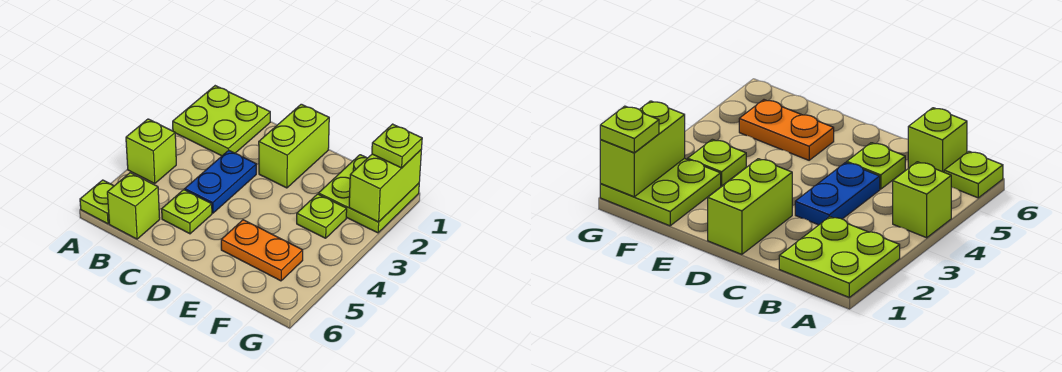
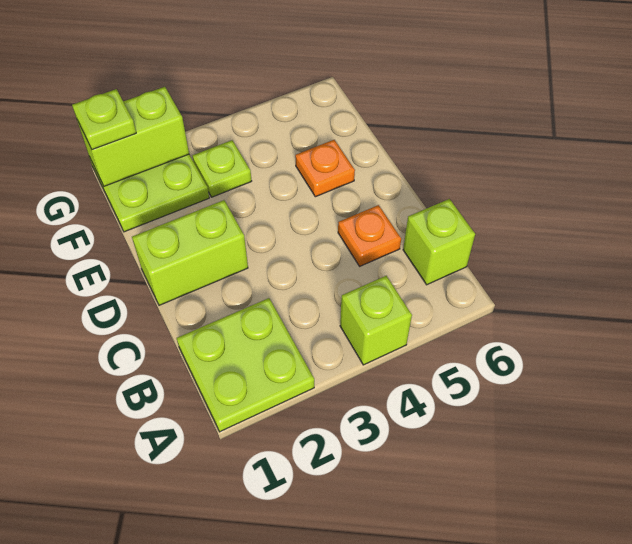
lime 1x1 plate [80,180,114,224] -> none
blue 1x2 plate [185,150,256,213] -> none
lime 1x1 plate [162,190,212,234] -> orange 1x1 plate [338,205,401,266]
orange 1x2 plate [221,220,303,281] -> orange 1x1 plate [295,140,355,197]

